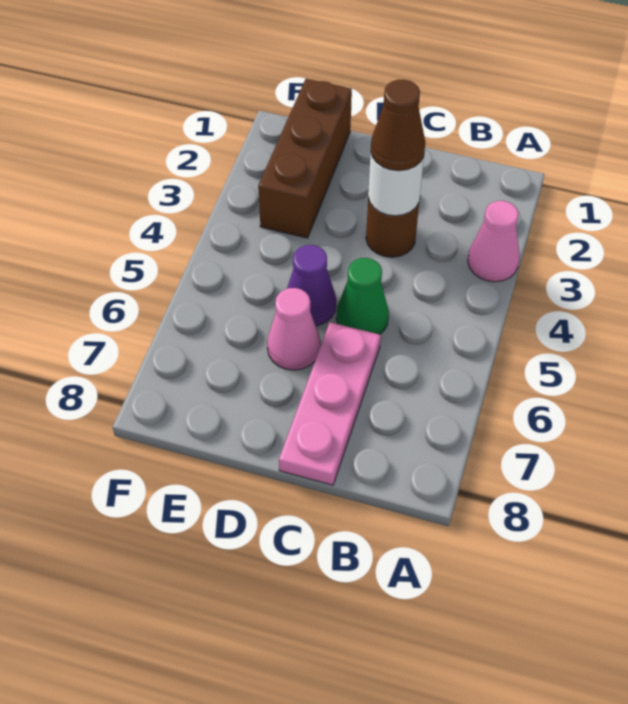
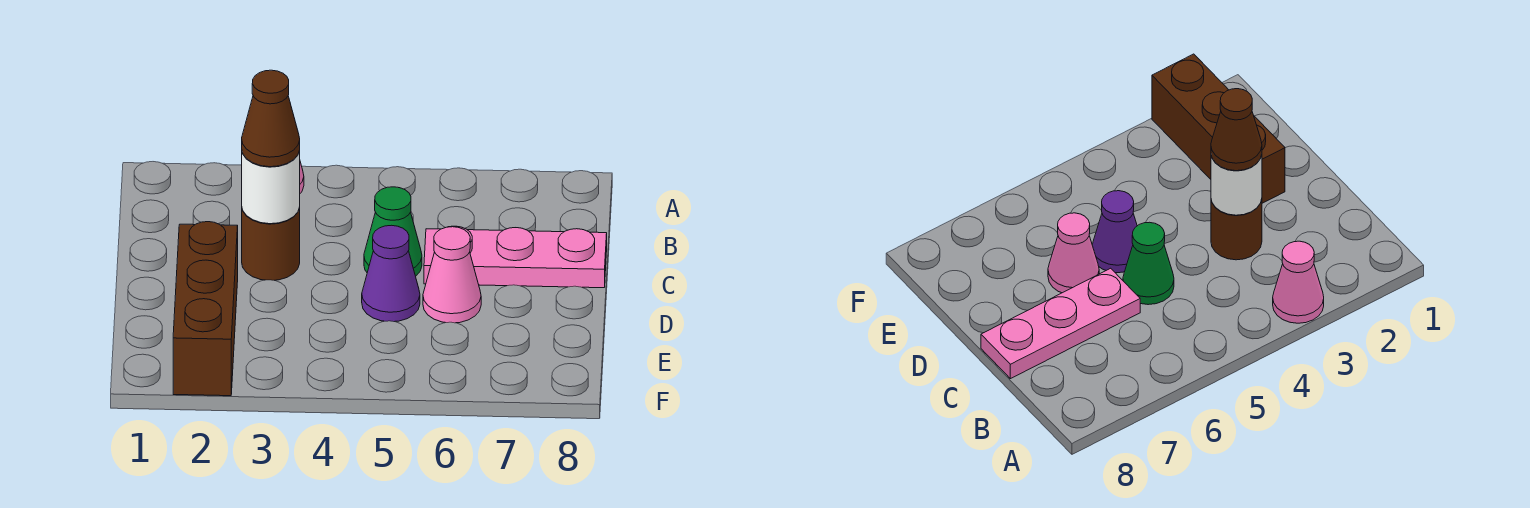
brown 1x3 brick [258,79,352,238] -> brown 1x3 brick turned to [173,222,238,396]

